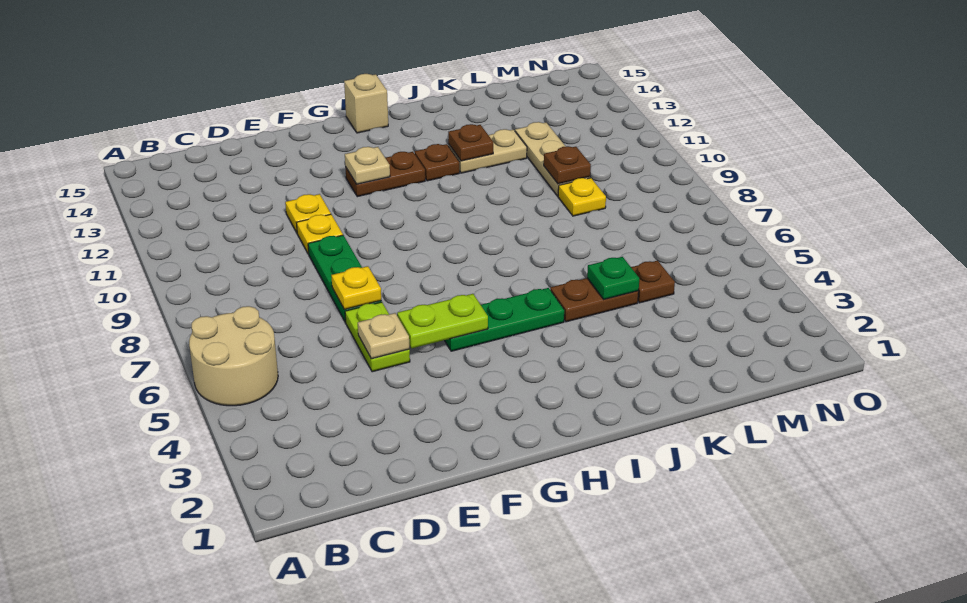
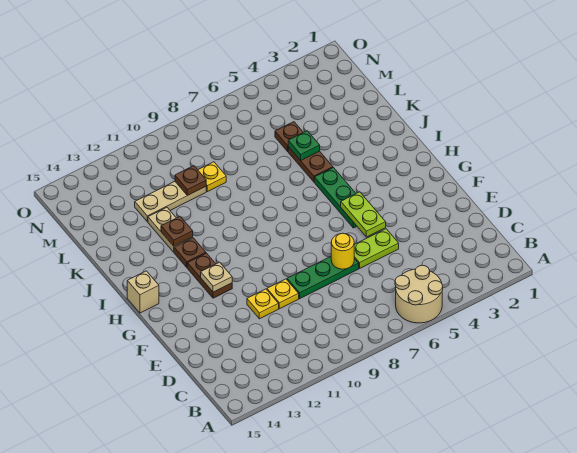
tan 1x1 plate [358,313,410,359] -> none
yellow 1x1 plate [331,266,381,310] -> yellow 1x1 round brick [331,233,354,269]

